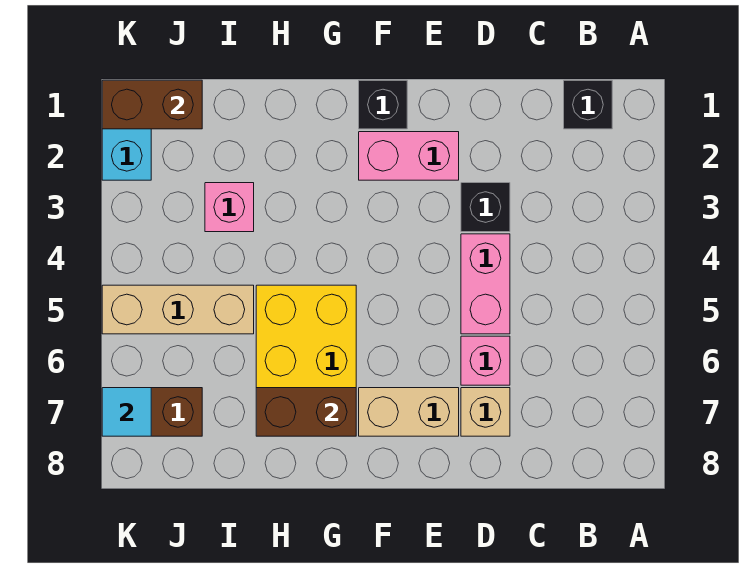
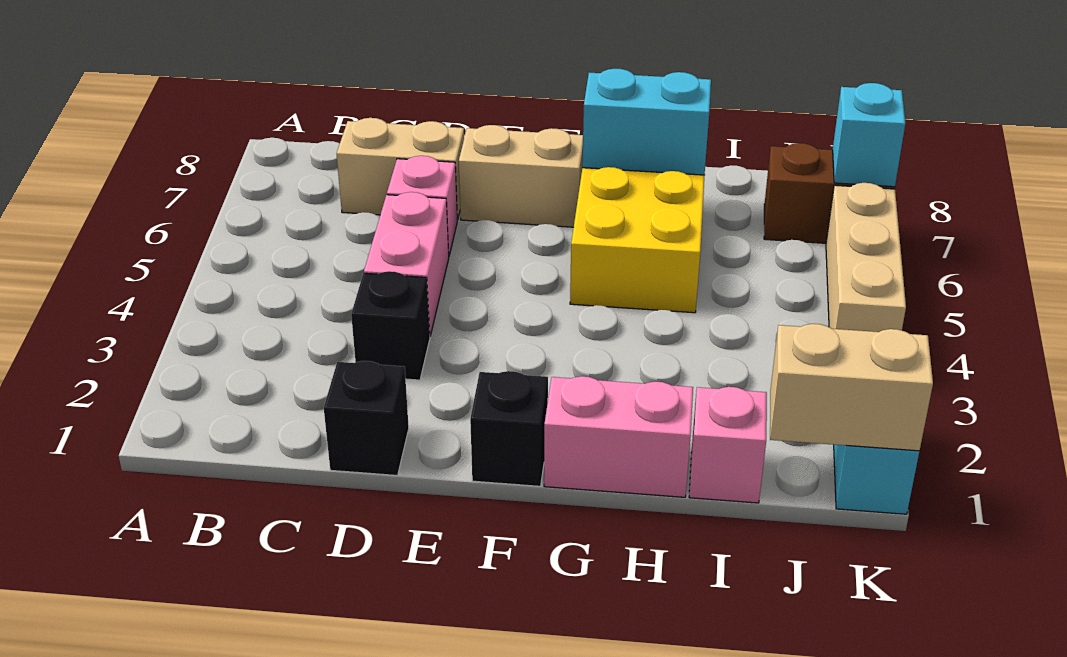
black 1x1 brick [564,80,612,129] -> black 1x1 brick moved to [324,361,409,475]
tan 1x1 brick [461,388,510,436] -> tan 1x2 brick [337,118,464,220]
pink 1x2 brick [359,132,459,180] -> pink 1x2 brick moved to [544,376,693,497]
brown 1x2 brick [256,388,356,436] -> cyan 1x2 brick [582,69,711,175]
pink 1x1 brick [205,183,254,232] -> pink 1x1 brick moved to [689,387,767,503]
tan 1x3 brick [102,285,254,334] -> tan 1x3 brick turned to [826,183,906,332]
brown 1x2 brick [102,80,202,129] -> tan 1x2 brick [770,324,933,451]
cyan 1x1 tile [102,388,151,436] -> cyan 1x1 brick [833,83,905,187]

